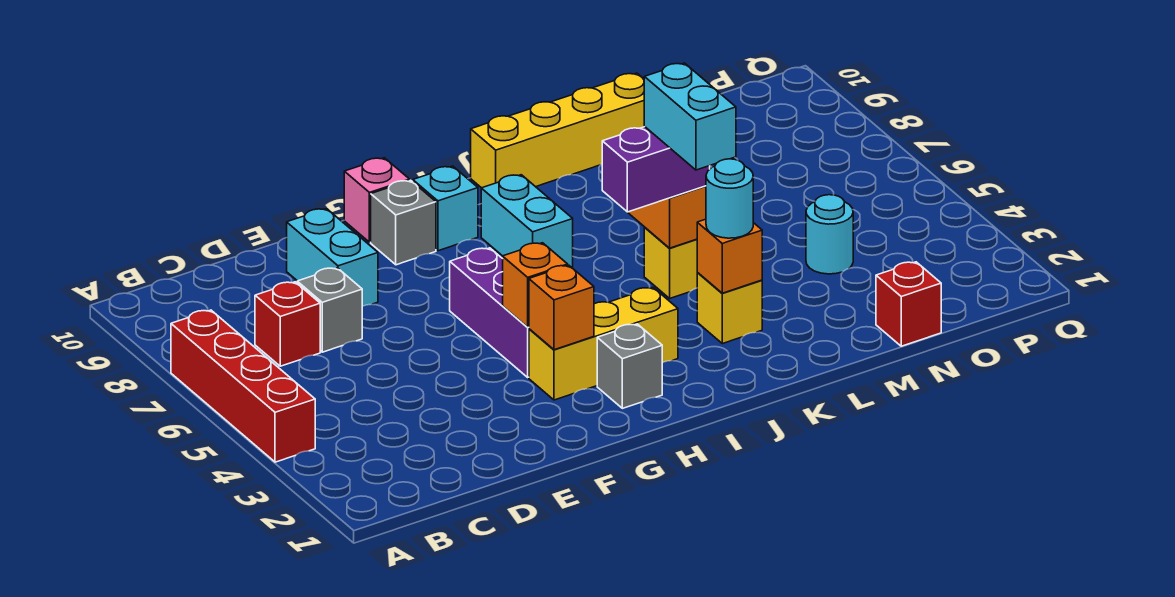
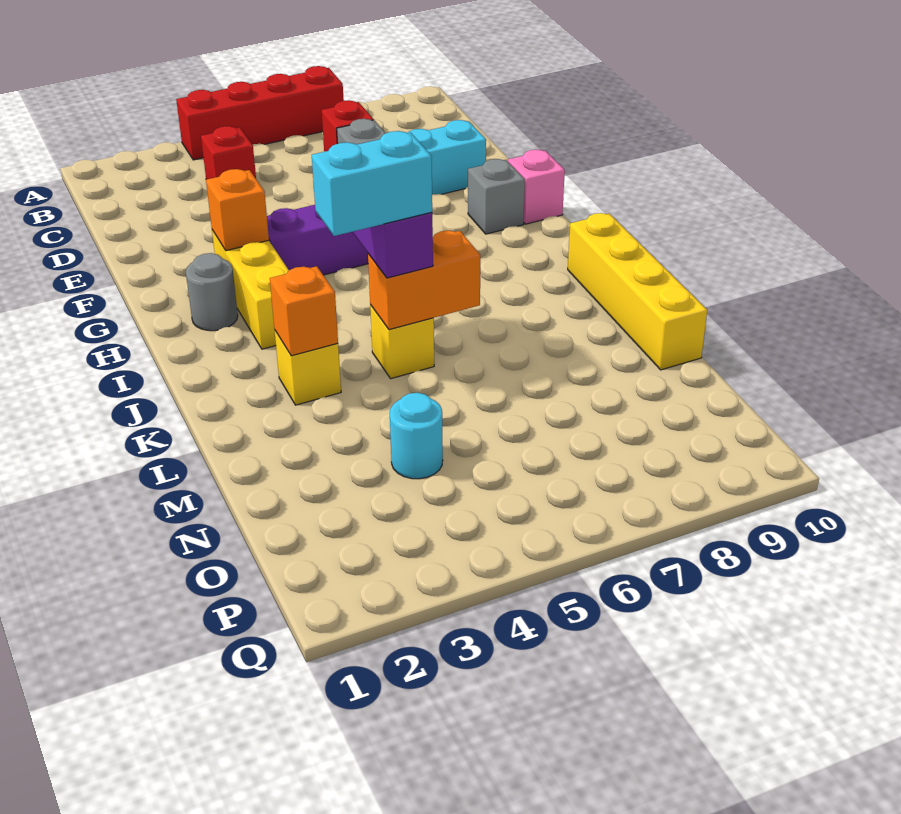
orange 1x1 brick [503,243,568,327] -> none
grey 1x1 brick [597,324,662,408] -> grey 1x1 round brick [186,253,238,331]
cyan 1x1 brick [413,166,478,251] -> none
cyan 1x2 brick [481,175,573,268] -> none
cyan 1x1 round brick [706,159,753,238] -> none
red 1x1 brick [876,262,941,346] -> red 1x1 brick moved to [201,126,256,179]

